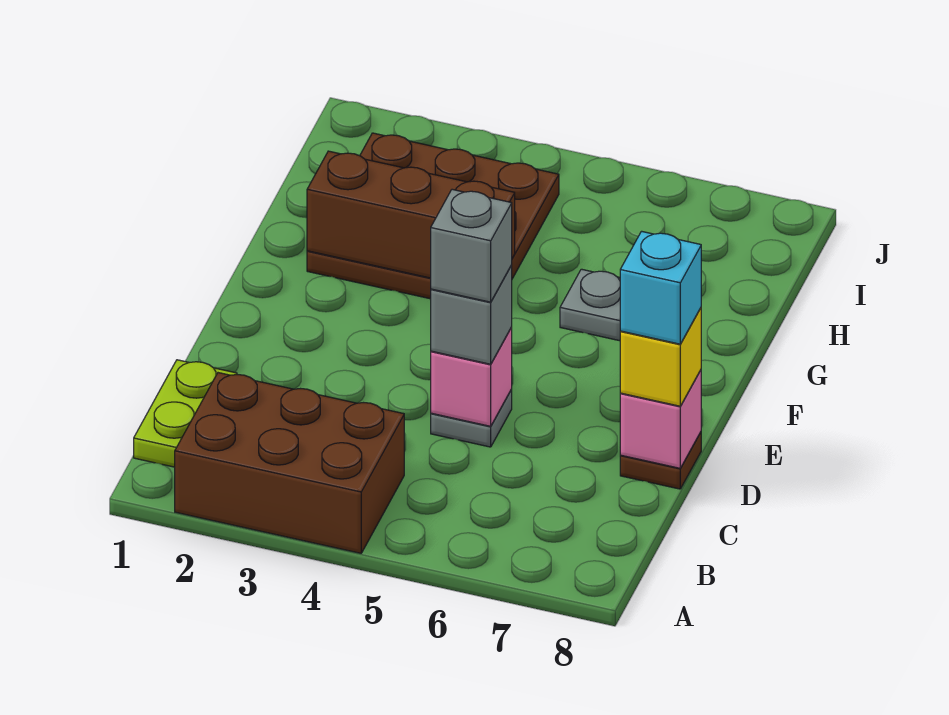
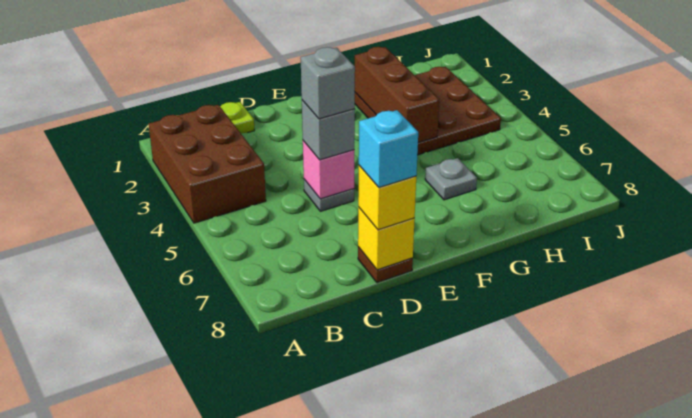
pink 1x1 brick [620,370,701,468] -> yellow 1x1 brick [358,207,415,270]

